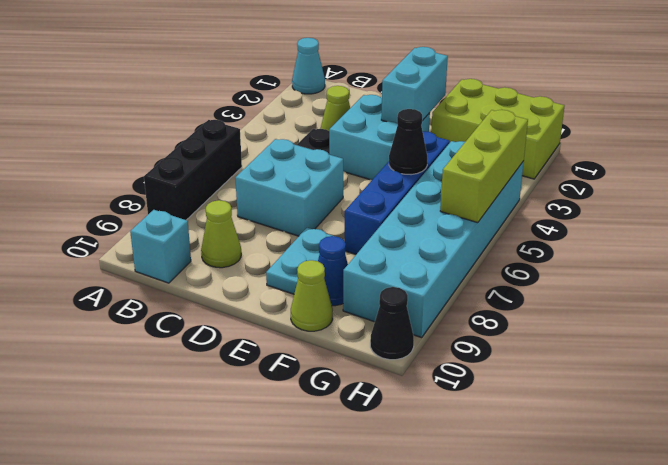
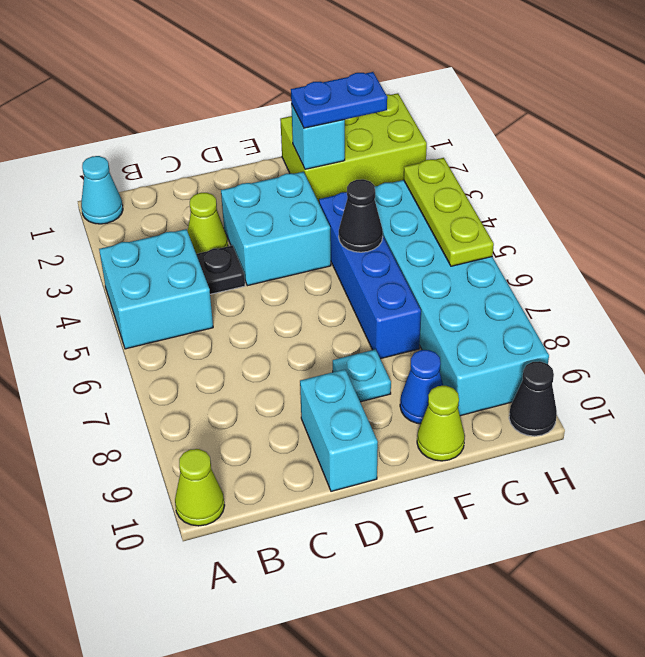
black 1x3 brick [144,120,242,220] -> none
cyan 1x1 brick [130,210,191,283] -> cyan 1x1 brick moved to [291,104,345,169]
cyan 2x2 brick [235,139,343,236] -> cyan 2x2 brick moved to [99,229,213,349]
lime 1x1 cone [201,200,241,268] -> lime 1x1 cone moved to [175,449,225,526]
cyan 1x2 brick [381,47,448,123] -> cyan 1x2 brick moved to [300,369,378,491]
cyan 1x2 plate [266,228,332,294] -> cyan 1x1 plate [333,349,391,402]
none -> blue 1x2 plate [291,72,387,128]
lime 1x3 brick [440,110,528,223] -> lime 1x3 plate [404,158,494,266]

